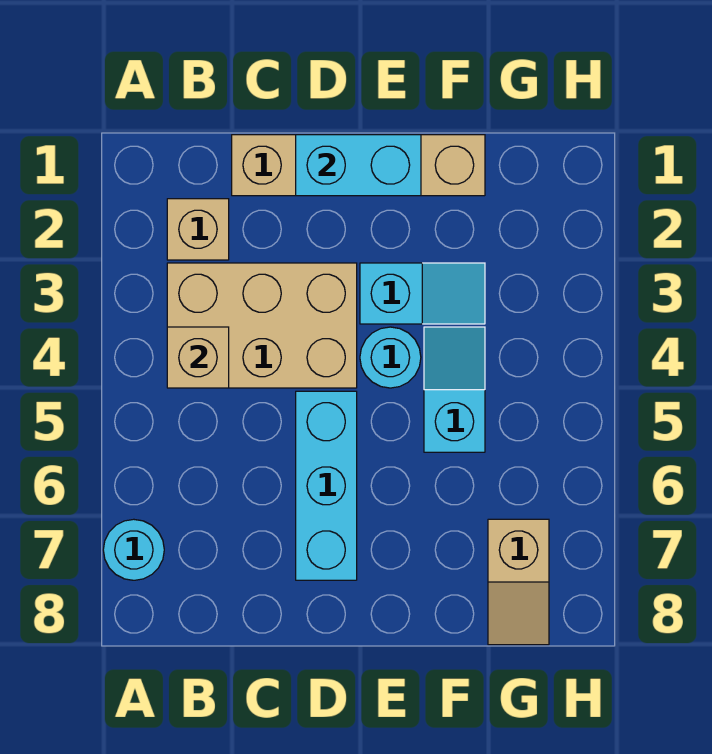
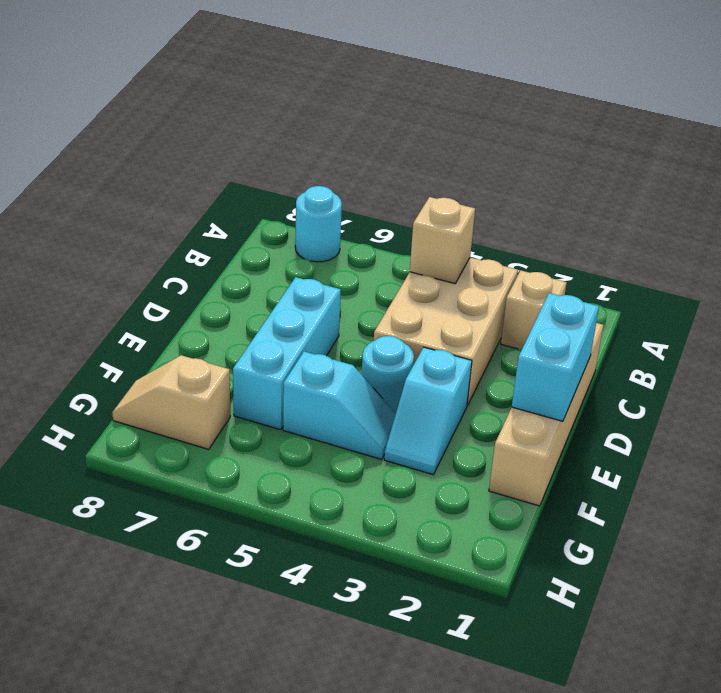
cyan 1x3 brick [296,391,357,580] -> cyan 1x3 brick turned to [233,277,341,430]

